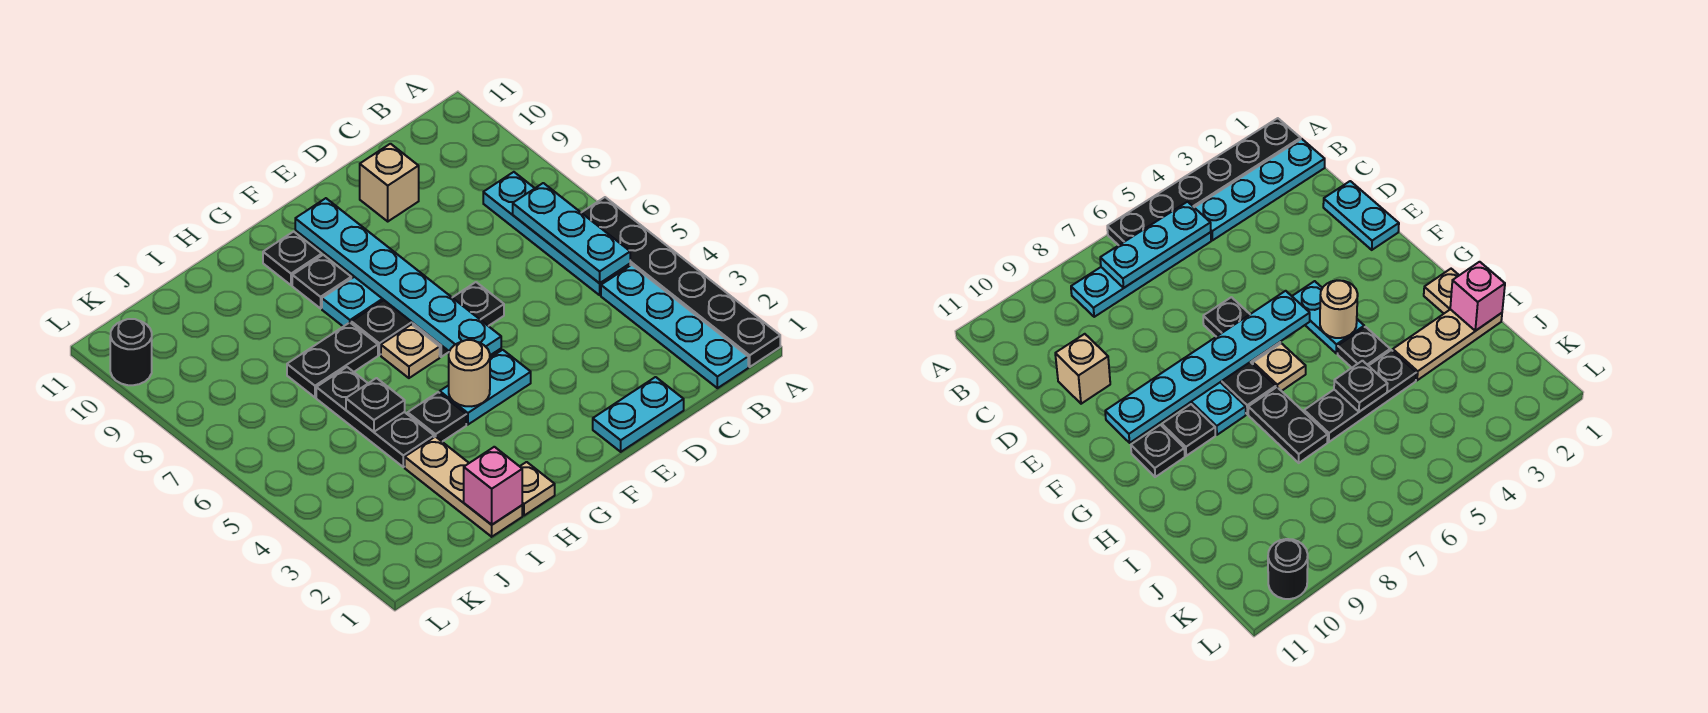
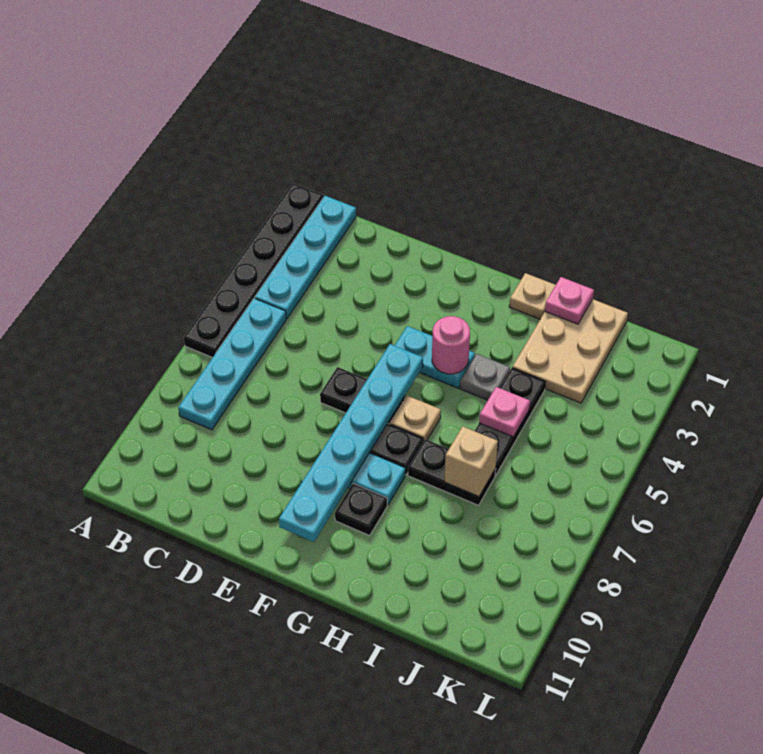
cyan 1x3 plate [513,183,630,283] -> none
cyan 1x2 plate [593,377,684,452] -> none
tan 1x1 brick [360,144,419,221] -> tan 1x1 brick moved to [444,426,498,497]
tan 1x1 round brick [449,340,490,406] -> pink 1x1 round brick [432,316,470,374]
black 1x1 plate [263,232,322,285] -> none
black 1x1 plate [408,392,466,442] -> grey 1x1 plate [460,354,510,400]
tan 1x3 plate [405,437,522,537] -> tan 2x3 plate [512,299,628,403]
pink 1x1 brick [464,447,522,525] -> pink 1x1 plate [545,277,594,324]
black 1x1 plate [346,378,405,432] -> pink 1x1 plate [479,387,530,437]
black 1x1 round brick [110,319,152,385] -> none

